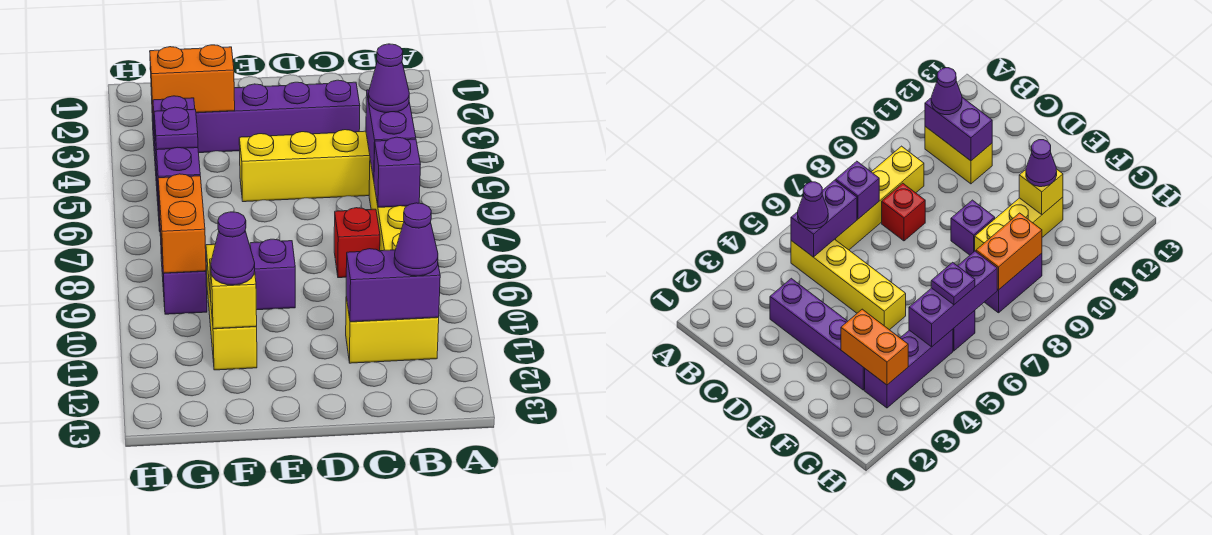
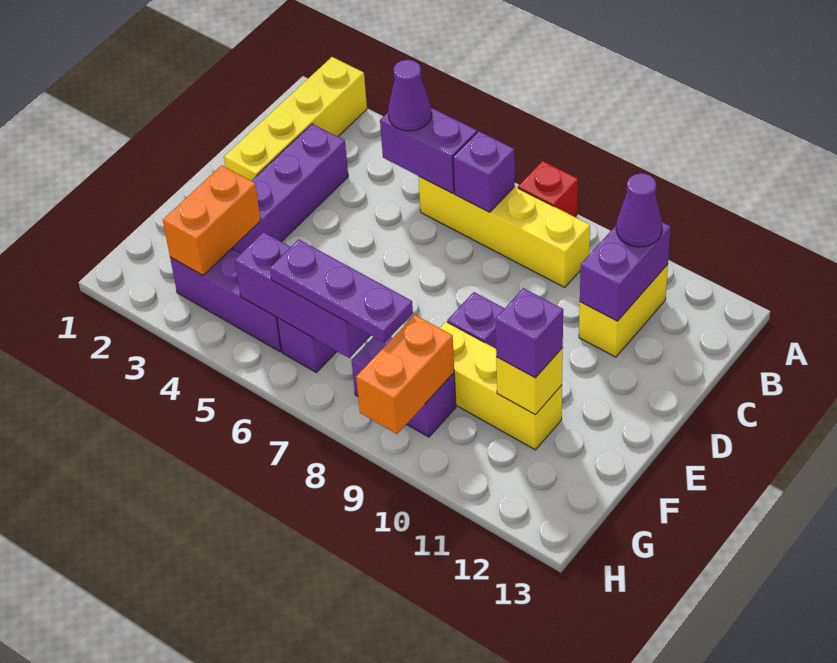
yellow 1x4 brick [239,130,370,202] -> yellow 1x4 brick moved to [224,57,367,181]
red 1x1 brick [334,208,380,278] -> red 1x1 brick moved to [518,161,578,217]
purple 1x1 cone [211,212,255,285] -> purple 1x1 brick [495,288,563,378]
purple 1x1 plate [154,107,198,150] -> purple 1x3 plate [270,239,413,343]
orange 1x2 brick [158,174,206,273] -> orange 1x2 brick turned to [356,315,454,434]

